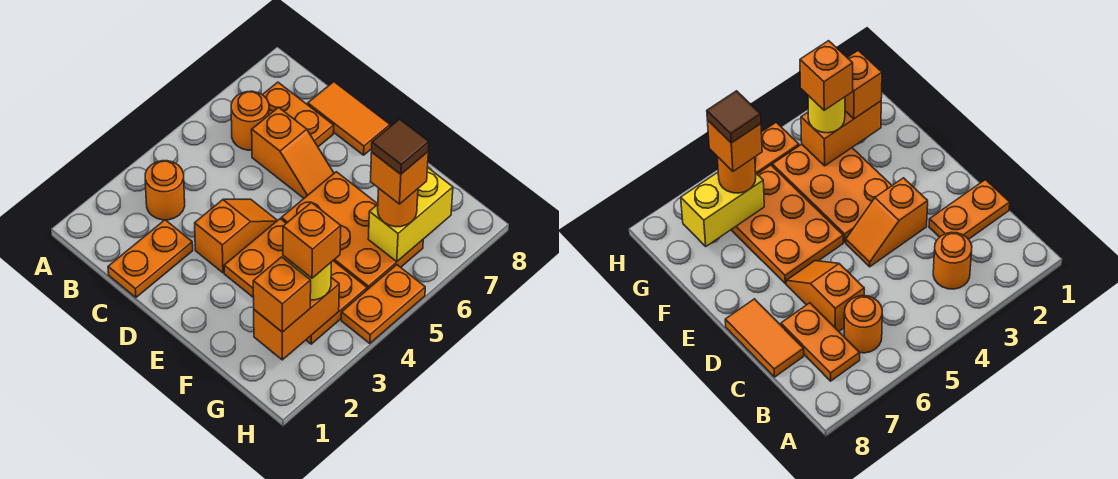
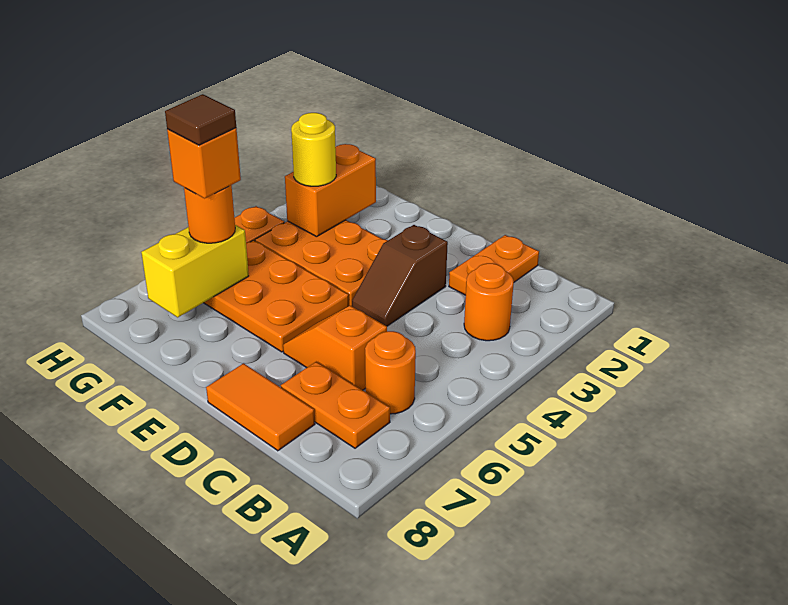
orange 1x2 slope [195,199,278,273] -> brown 1x2 slope [352,225,448,326]
orange 1x1 brick [253,257,311,332] -> none
orange 1x1 brick [283,202,341,278] -> none

